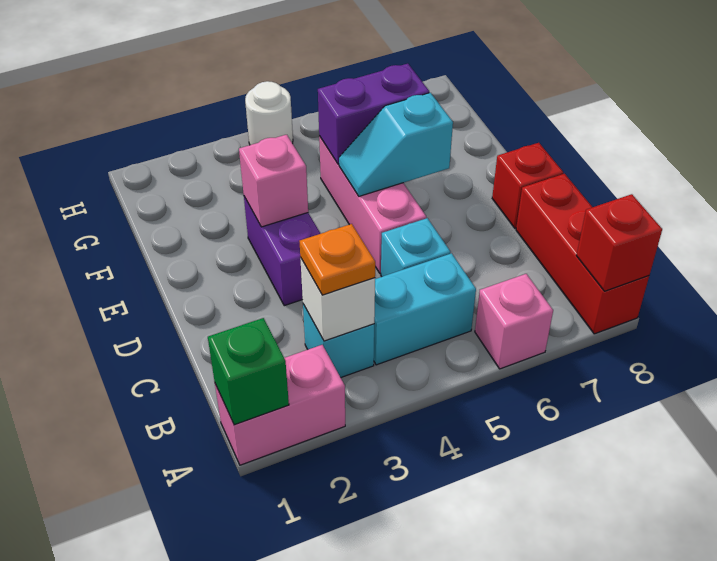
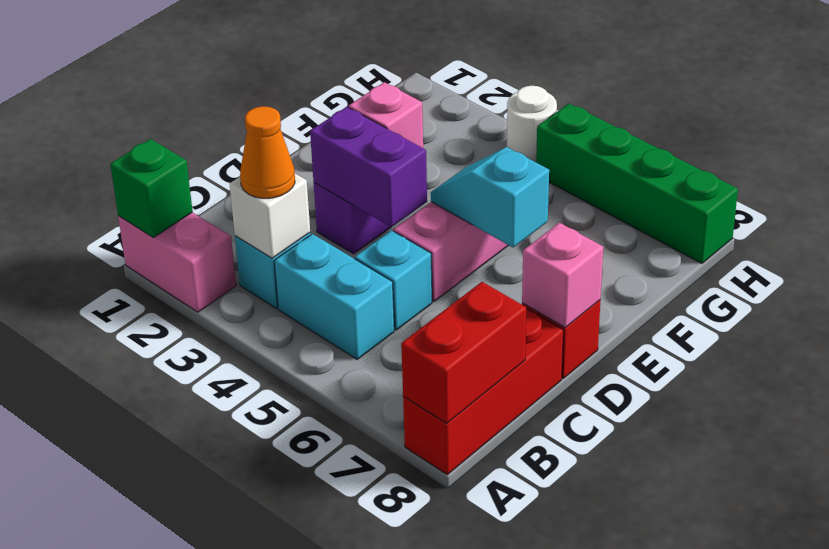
pink 1x1 brick [475,274,553,369] -> pink 1x1 brick moved to [522,223,603,327]
red 1x1 brick [576,194,662,291] -> red 1x2 brick [401,282,526,423]
orange 1x1 plate [299,224,375,295] -> orange 1x1 cone [240,106,295,198]
purple 1x2 brick [318,64,429,164] -> purple 1x2 brick moved to [310,107,427,227]
none -> green 1x4 brick [536,103,738,264]

